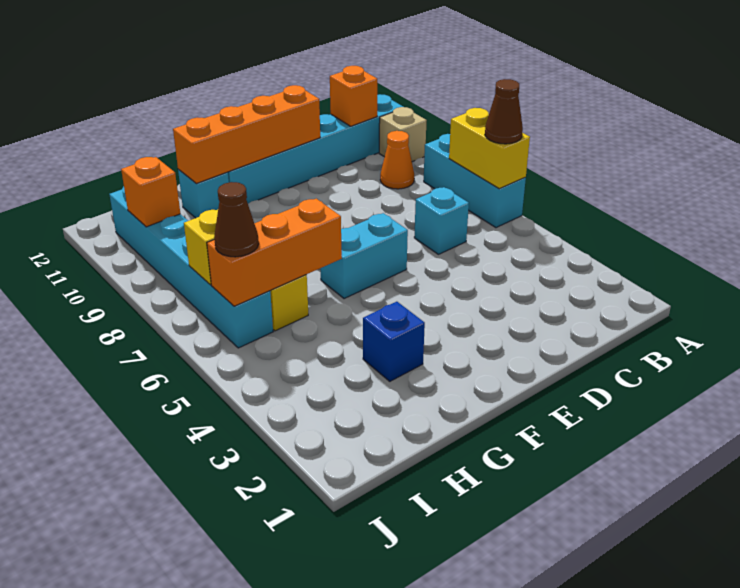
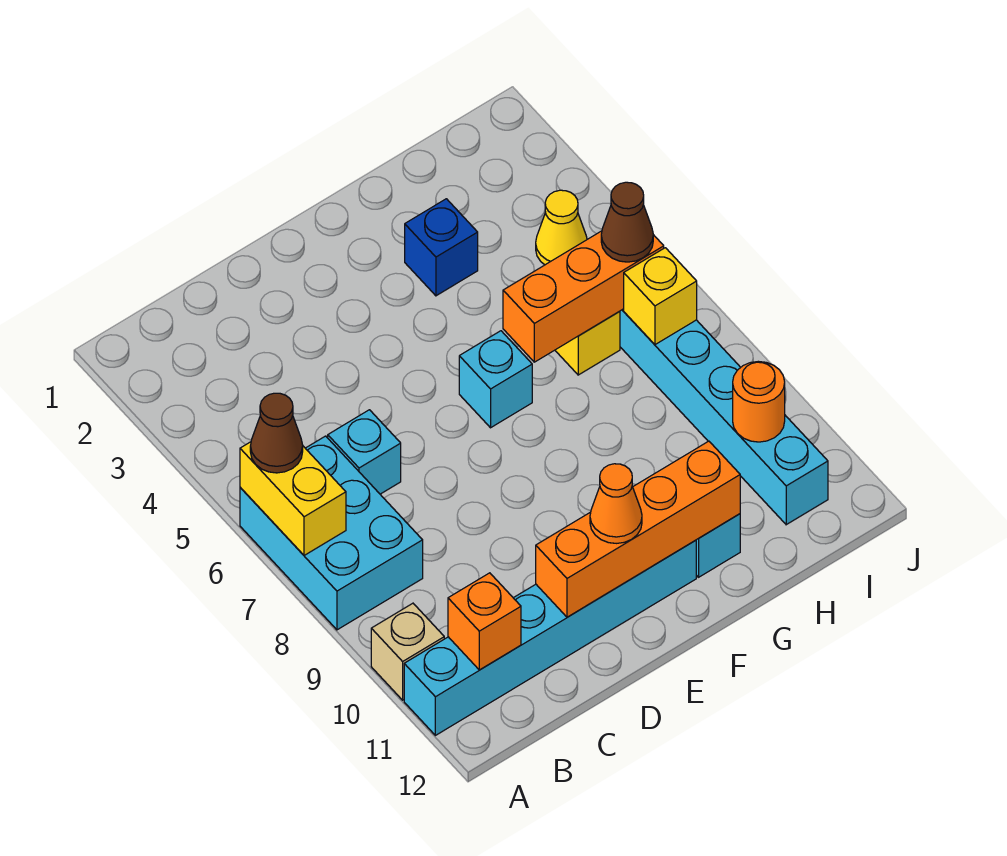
cyan 1x3 brick [424,134,526,228] -> cyan 2x3 brick [240,436,423,630]
orange 1x1 cone [380,131,414,189] -> orange 1x1 cone moved to [590,464,642,543]
cyan 1x2 brick [320,213,408,299] -> cyan 1x1 brick [459,331,532,428]
none -> yellow 1x1 cone [536,190,587,265]
orange 1x1 brick [121,157,180,227] -> orange 1x1 round brick [733,361,785,442]

